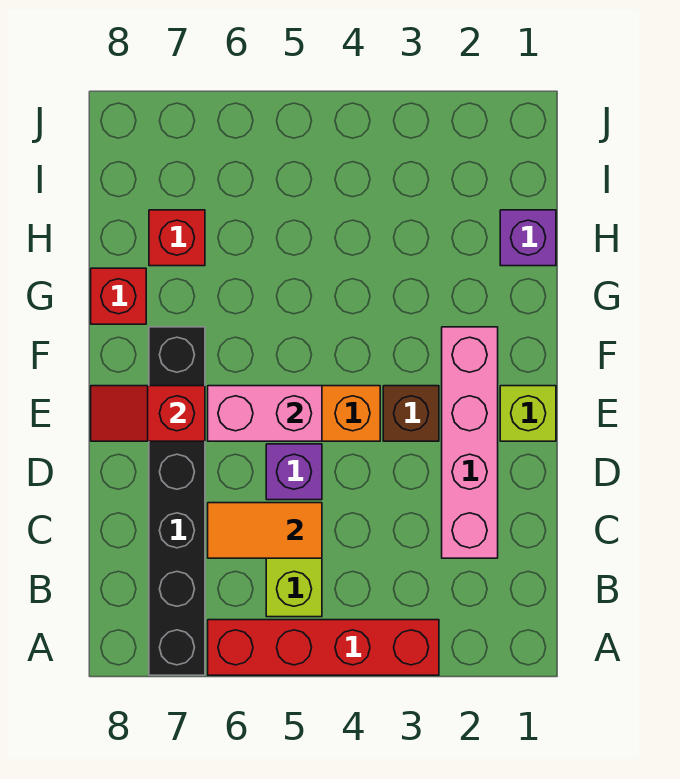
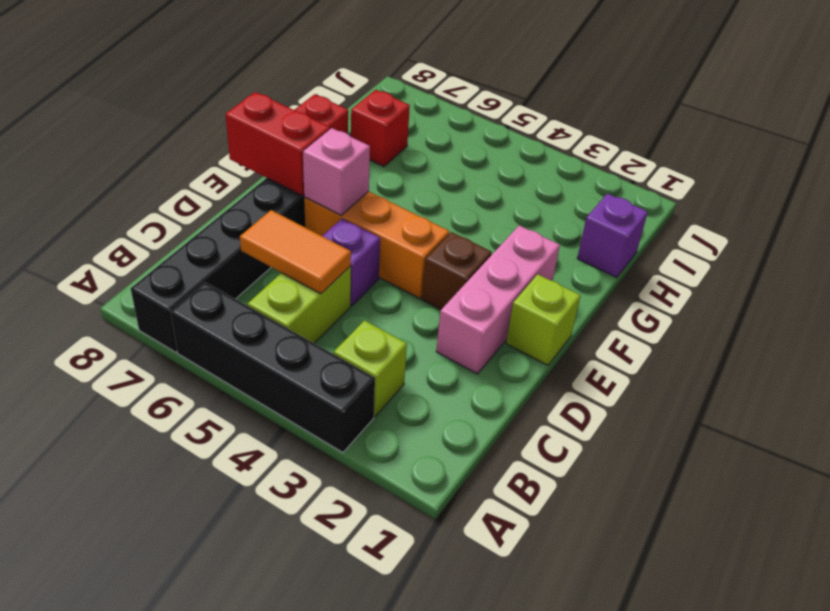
red 1x4 brick [208,620,439,675] -> black 1x4 brick [171,282,375,453]
none -> lime 1x1 brick [334,321,407,416]
pink 1x4 brick [442,327,498,558] -> pink 1x3 brick [436,225,560,374]
pink 1x2 brick [208,386,322,441] -> pink 1x1 brick [303,128,370,215]
red 1x2 slope [91,386,205,441] -> red 1x2 brick [225,92,330,196]

